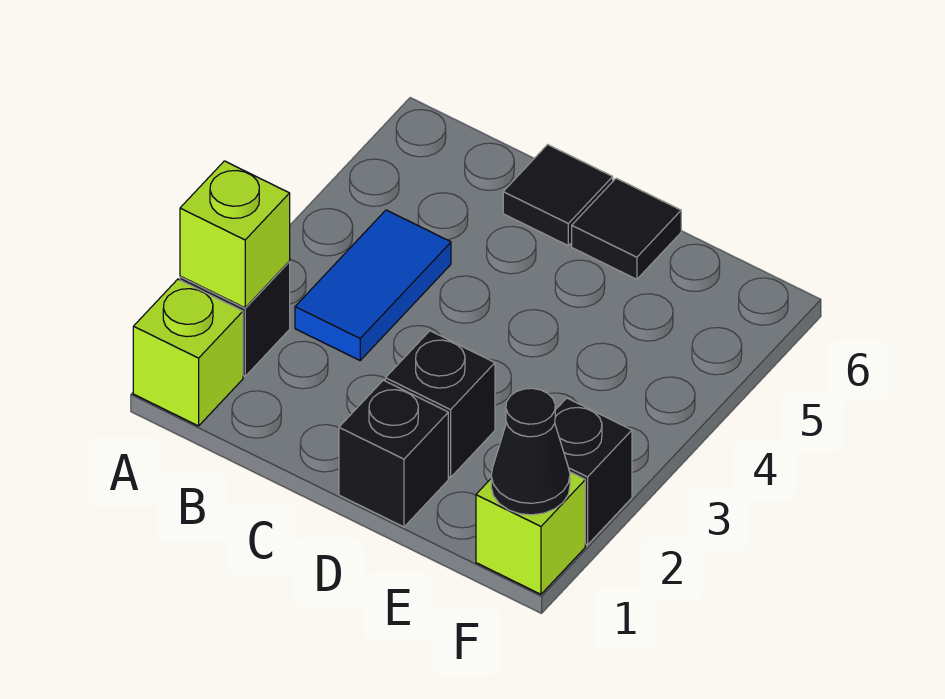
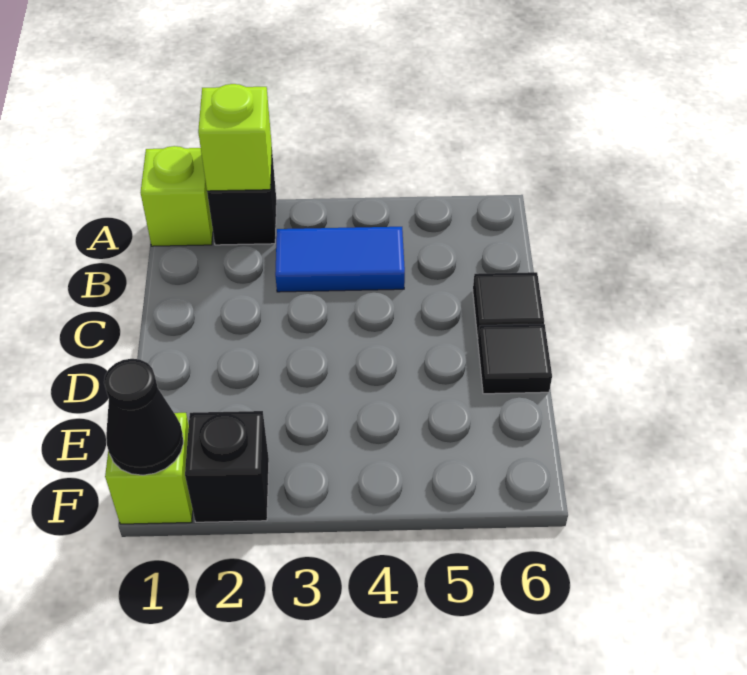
black 1x1 brick [339,380,448,527] -> none
black 1x1 brick [385,331,495,477] -> none

